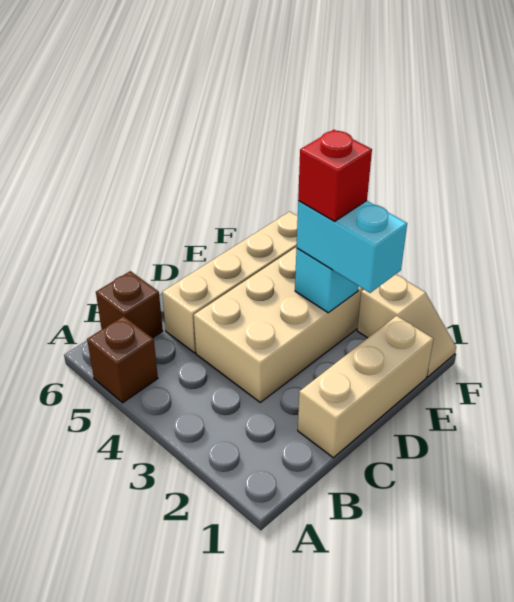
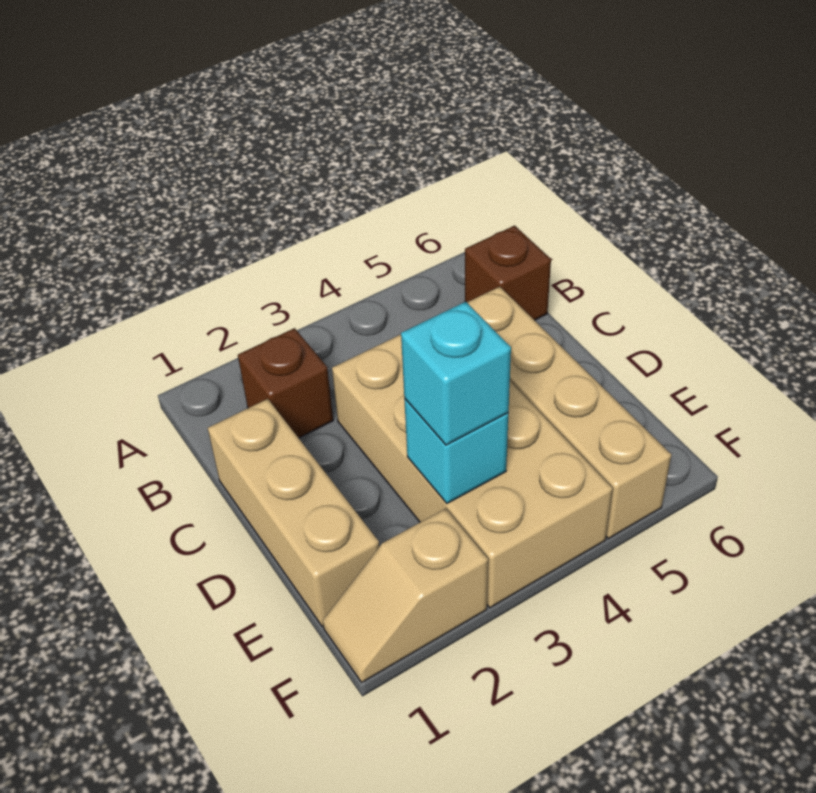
brown 1x1 brick [87,316,158,403] -> brown 1x1 brick moved to [238,328,333,438]
cyan 1x2 brick [297,201,407,293] -> cyan 1x1 brick [401,302,511,445]
red 1x1 brick [298,130,372,221] -> none

